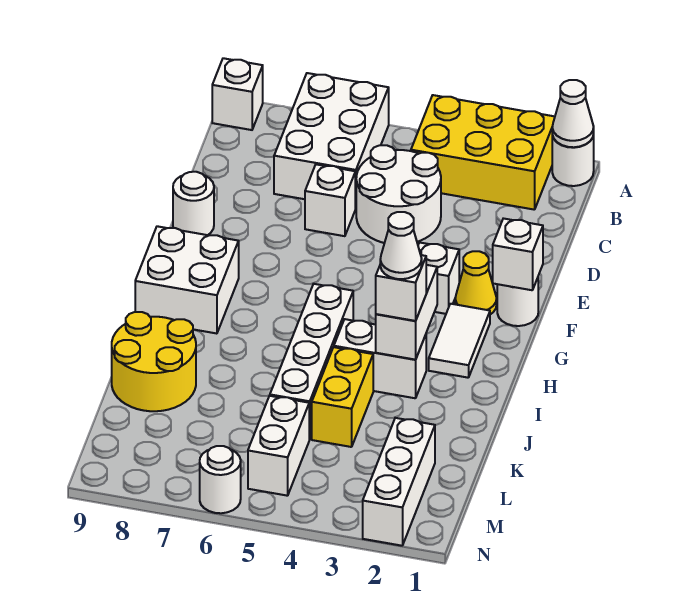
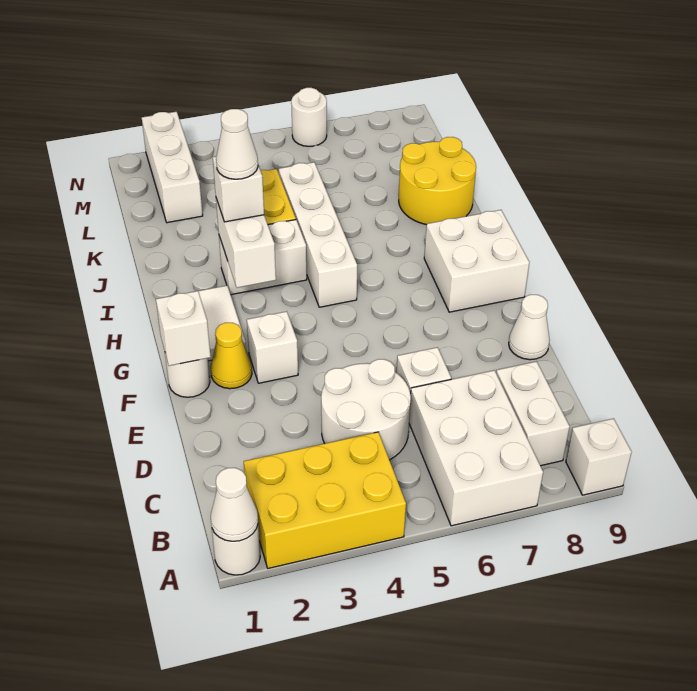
white 1x1 round brick [173,172,214,235] -> white 1x1 cone [509,295,550,360]
white 1x2 brick [248,396,310,496] -> white 1x2 brick moved to [496,362,570,466]

